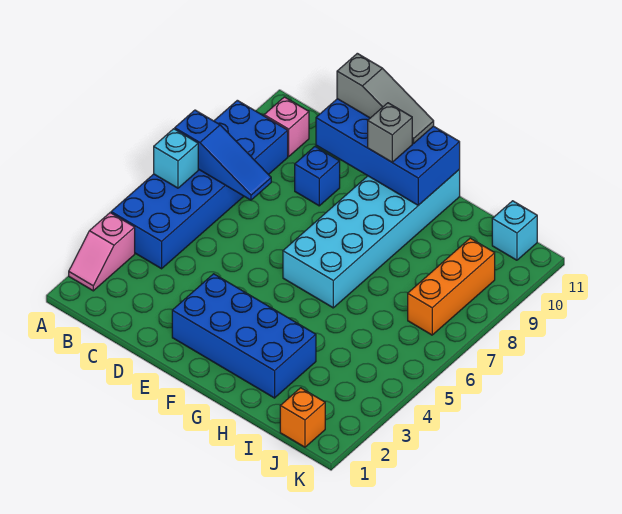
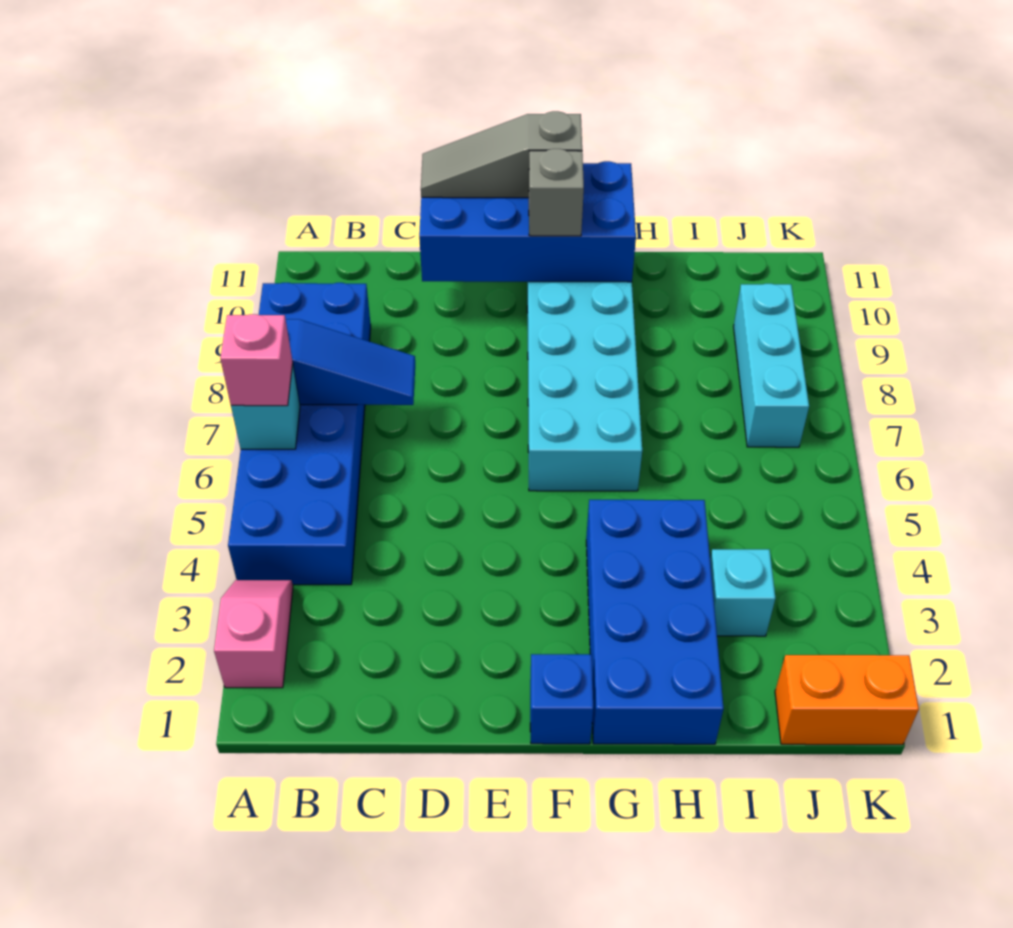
pink 1x2 slope [69,213,135,291] -> pink 1x2 slope turned to [214,580,293,688]
pink 1x1 brick [264,97,309,156] -> pink 1x1 brick moved to [220,314,293,406]
blue 1x1 brick [295,147,340,206] -> blue 1x1 brick moved to [530,654,593,744]
grey 1x3 slope [337,53,434,144] -> grey 1x3 slope turned to [421,111,582,198]
blue 2x4 brick [172,274,316,398] -> blue 2x4 brick turned to [586,500,724,744]
orange 1x1 brick [280,388,325,447] -> orange 1x2 brick [775,655,919,745]
orange 1x3 brick [408,238,495,335] -> cyan 1x3 brick [734,284,809,447]
cyan 1x1 brick [492,201,537,260] -> cyan 1x1 brick moved to [710,549,775,636]

